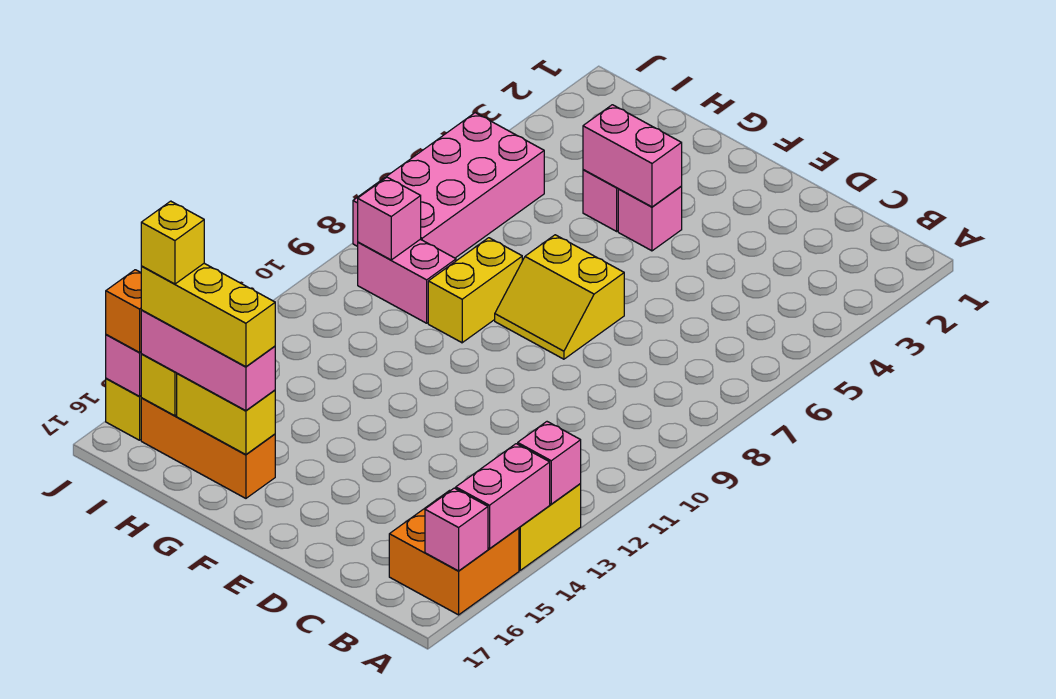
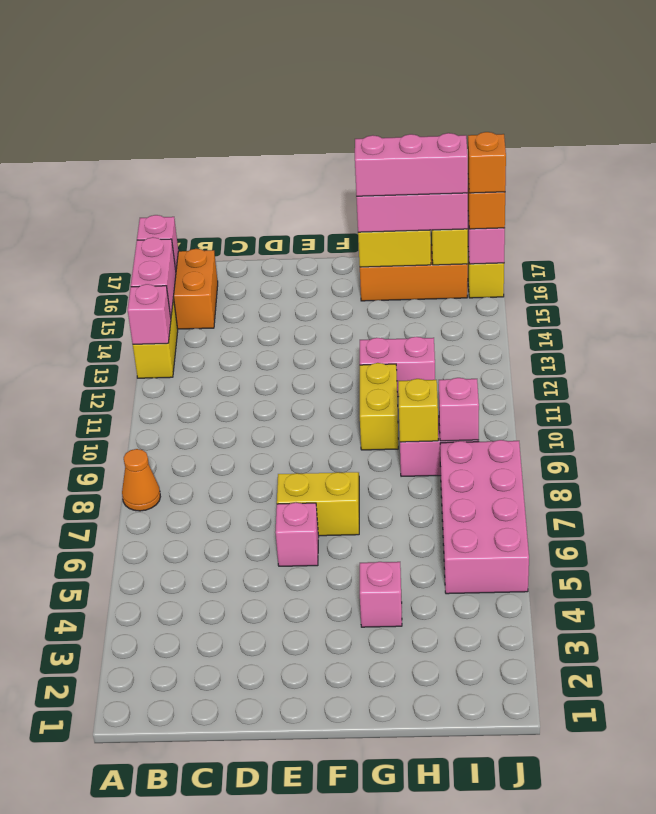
none -> orange 1x1 cone [122,449,160,511]
pink 1x1 brick [618,187,682,251] -> pink 1x1 brick moved to [276,502,318,566]
pink 1x2 brick [583,105,682,207] -> pink 1x2 brick moved to [360,337,435,397]
yellow 1x2 brick [428,238,522,343] -> yellow 1x2 brick moved to [360,363,398,450]
yellow 1x3 brick [141,263,275,367] -> pink 1x3 brick [355,133,468,196]
yellow 1x1 brick [141,201,204,284] -> yellow 1x1 brick moved to [398,379,438,442]
none -> orange 1x1 brick [468,132,506,193]

